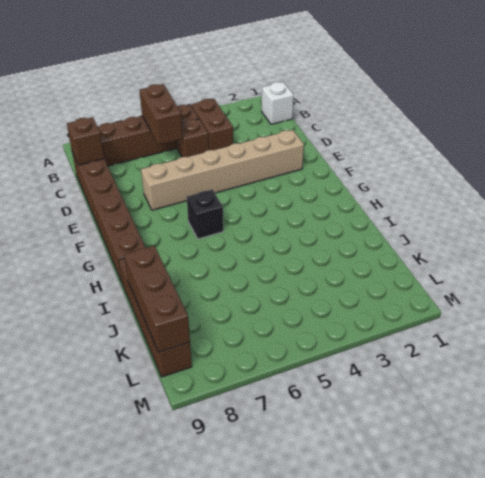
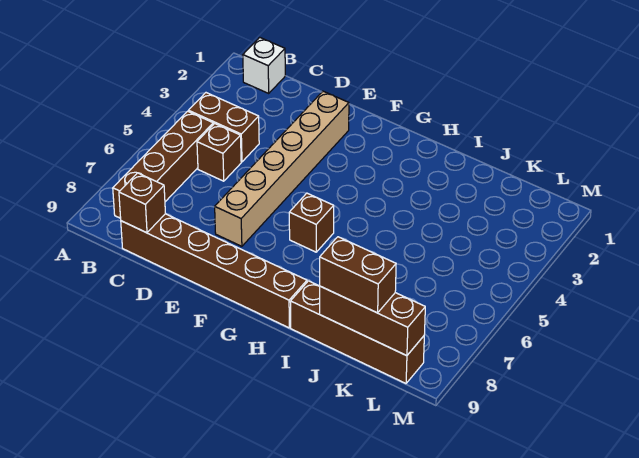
brown 1x2 brick [139,84,183,145] -> brown 1x2 brick moved to [320,237,396,313]
black 1x1 brick [187,189,223,239] -> brown 1x1 brick [289,193,334,252]

